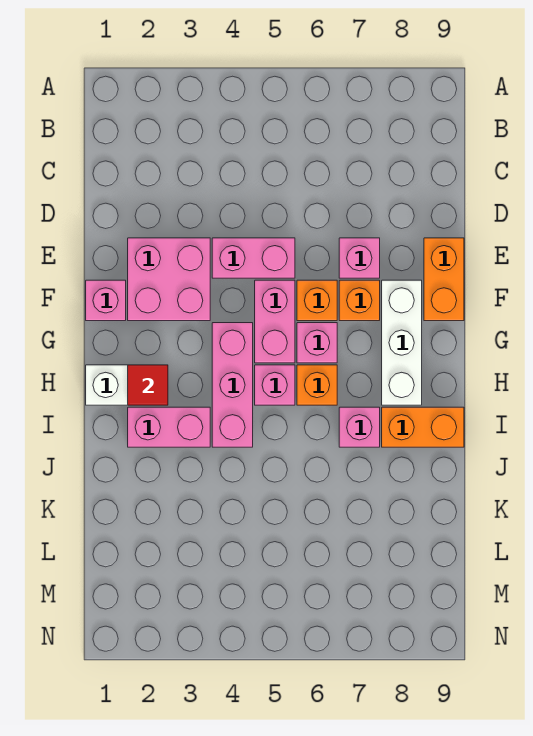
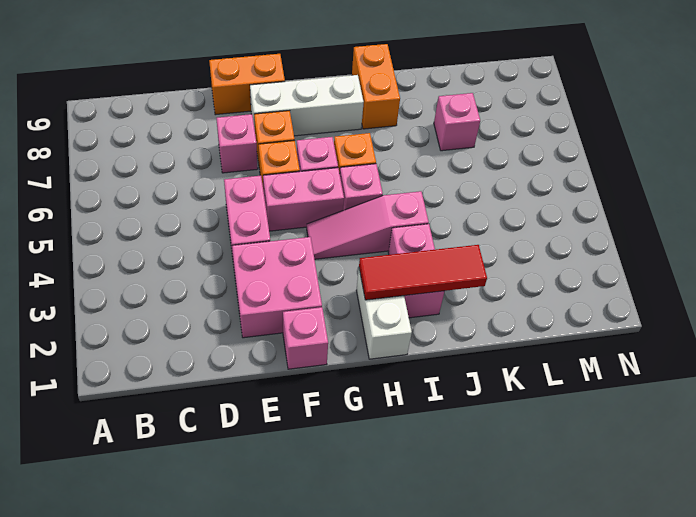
pink 1x3 brick [212,323,253,447] -> pink 1x3 slope [307,191,429,259]
red 1x1 tile [128,365,168,405] -> red 1x3 tile [359,245,487,300]
pink 1x1 brick [339,407,380,447] -> pink 1x1 brick moved to [434,93,480,151]

